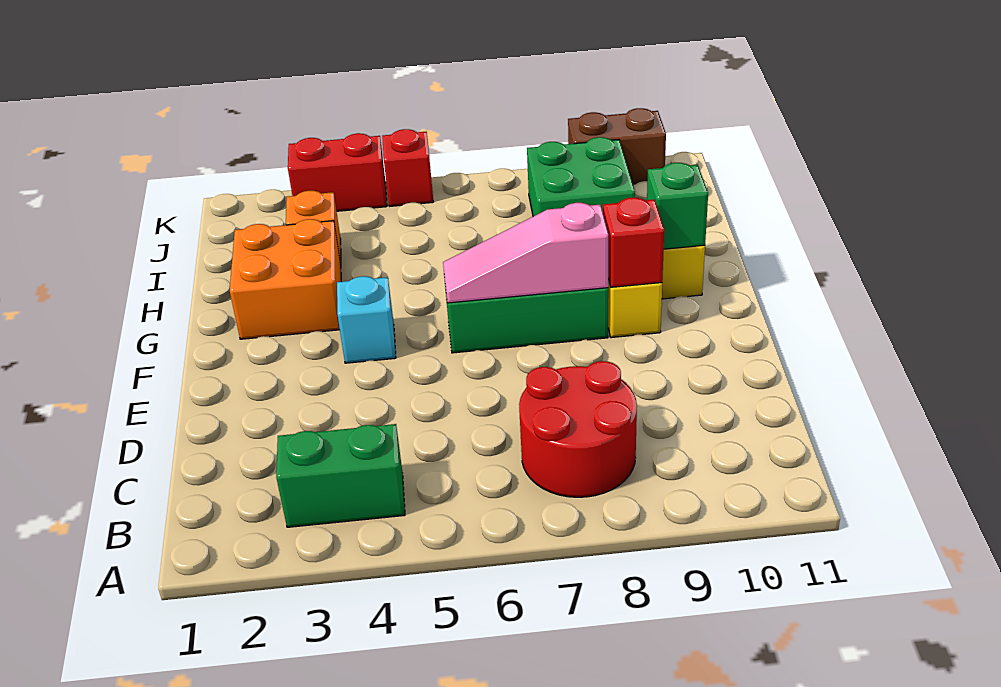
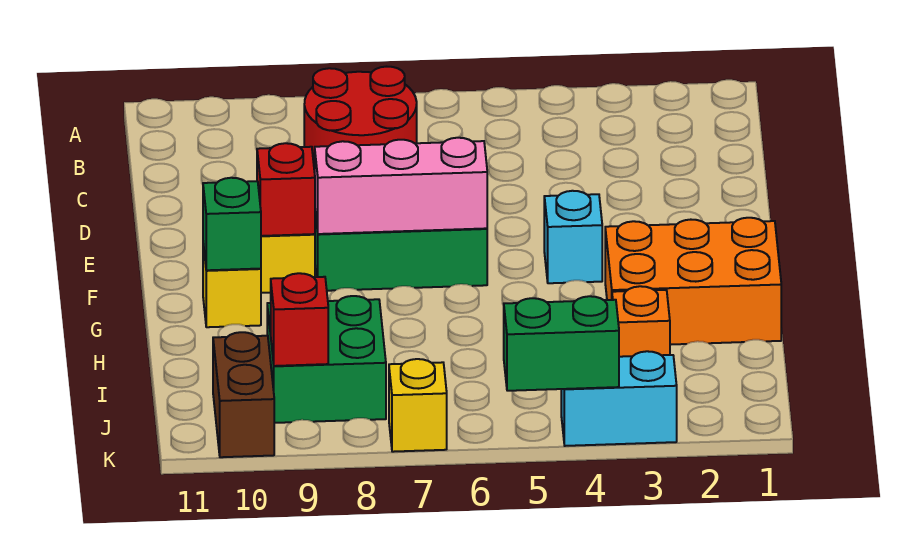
green 1x2 brick [276,424,405,527] -> green 1x2 brick moved to [504,296,619,391]
pink 1x3 slope [443,203,608,303] -> pink 1x3 brick [315,138,487,234]
orange 2x2 brick [230,219,341,339] -> orange 2x3 brick [605,218,781,345]
red 1x2 brick [288,133,387,211] -> cyan 1x2 brick [561,351,677,446]
red 1x1 brick [382,129,433,206] -> red 1x1 brick moved to [271,273,328,366]
none -> yellow 1x1 brick [389,359,447,452]
brown 1x2 brick [568,108,666,184] -> brown 1x2 brick turned to [213,332,274,457]

